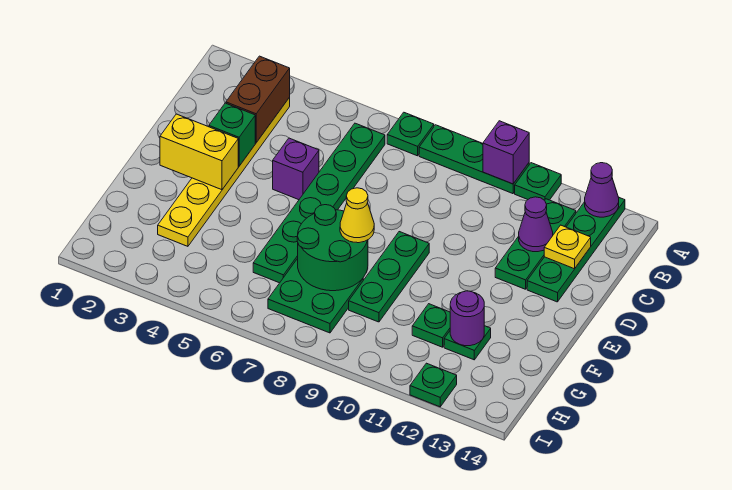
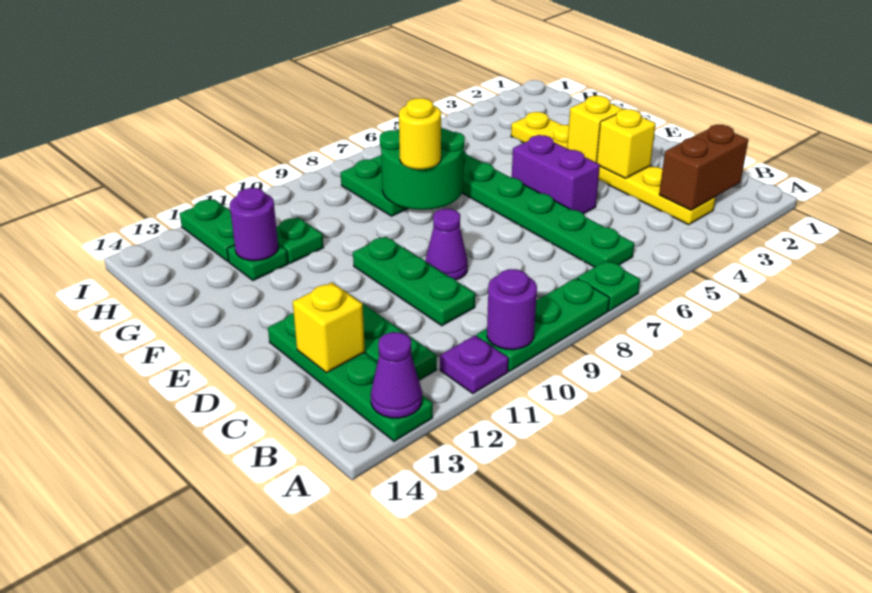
purple 1x1 brick [483,121,529,184] -> purple 1x1 round brick [487,269,537,350]
green 1x1 plate [515,163,561,200] -> purple 1x1 plate [440,335,509,393]
brown 1x2 brick [226,56,290,143] -> brown 1x2 brick turned to [659,125,748,210]
purple 1x1 cone [519,197,553,252] -> purple 1x1 cone moved to [425,209,468,280]
yellow 1x1 plate [544,225,591,269] -> yellow 1x1 brick [293,282,365,373]
green 1x1 brick [209,103,255,166] -> yellow 1x1 brick [597,109,656,178]
purple 1x1 brick [273,138,319,200] -> purple 1x2 brick [512,135,600,214]
yellow 1x2 brick [160,114,238,190] -> yellow 1x1 brick [567,96,623,163]
green 1x3 plate [349,232,429,322] -> green 1x3 plate moved to [353,237,475,326]
yellow 1x1 cone [340,188,374,243] -> yellow 1x1 round brick [399,98,441,169]
green 1x1 plate [410,363,457,407] -> green 1x2 plate [180,199,235,261]

